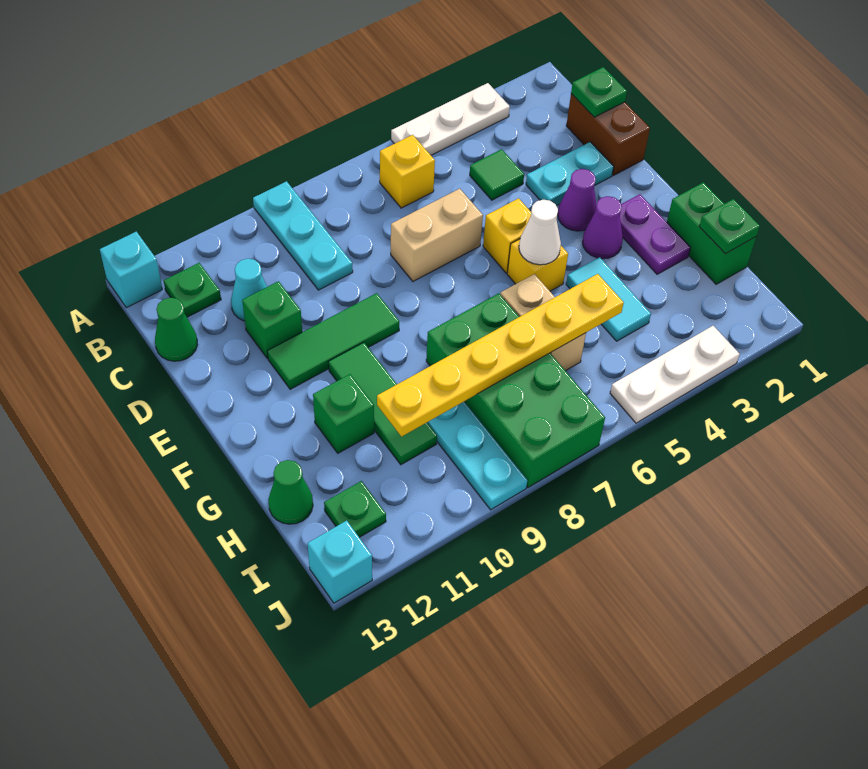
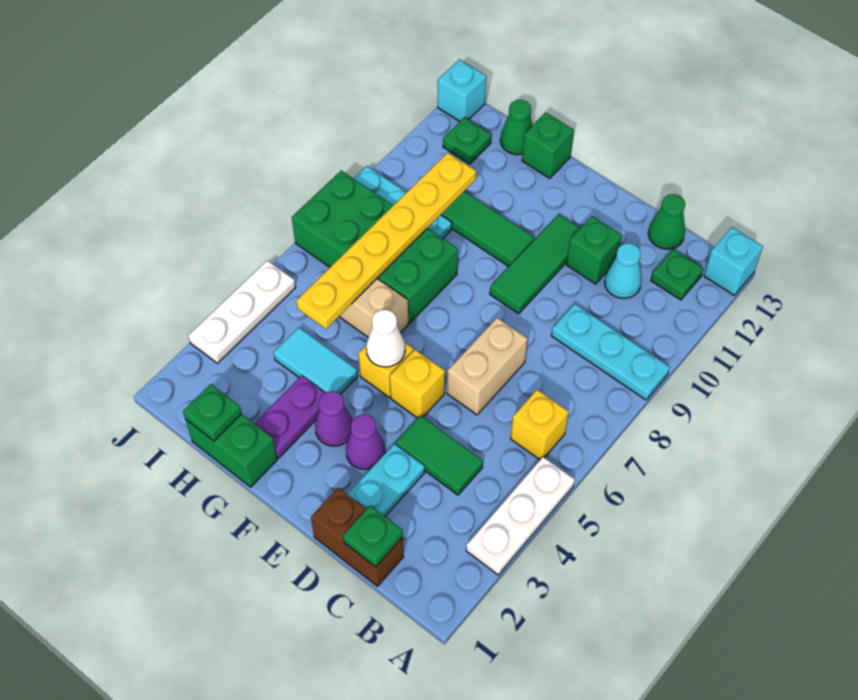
green 1x1 tile [470,149,524,200] -> green 1x2 tile [396,415,483,495]
purple 1x2 plate [620,194,690,274] -> purple 1x2 plate turned to [254,376,325,458]
green 1x1 brick [313,374,374,453] -> green 1x1 brick moved to [522,113,574,178]

